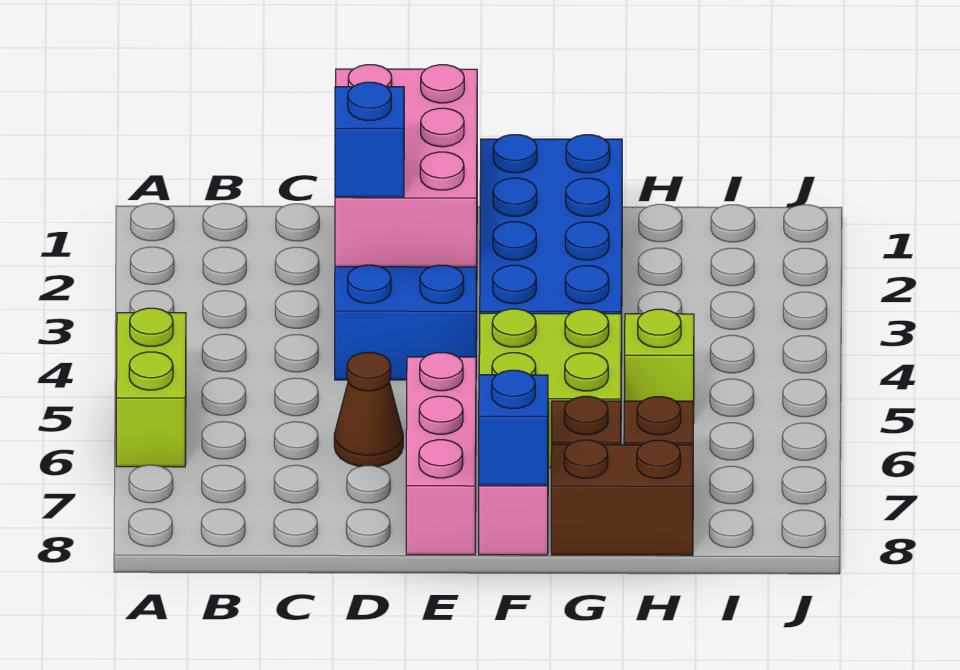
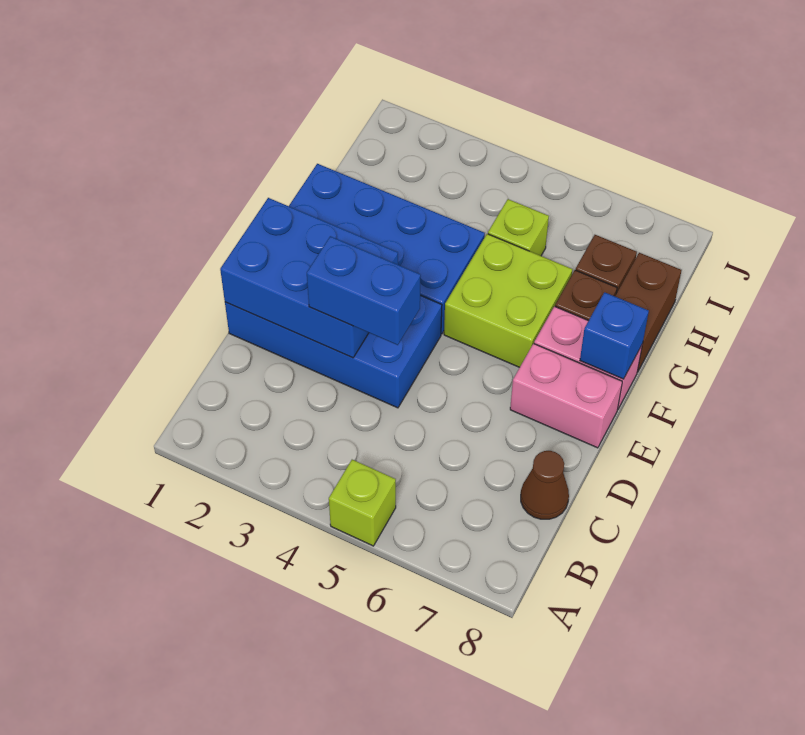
lime 1x2 brick [116,308,186,467] -> lime 1x1 brick [329,460,396,546]
pink 2x3 brick [335,65,477,267] -> blue 2x3 brick [220,198,398,358]
blue 1x1 brick [335,82,404,197] -> blue 1x2 brick [307,236,421,345]
brown 1x1 cone [334,352,403,467] -> brown 1x1 cone moved to [521,451,569,519]
pink 1x3 brick [406,353,476,555] -> pink 1x2 brick [510,344,622,448]

